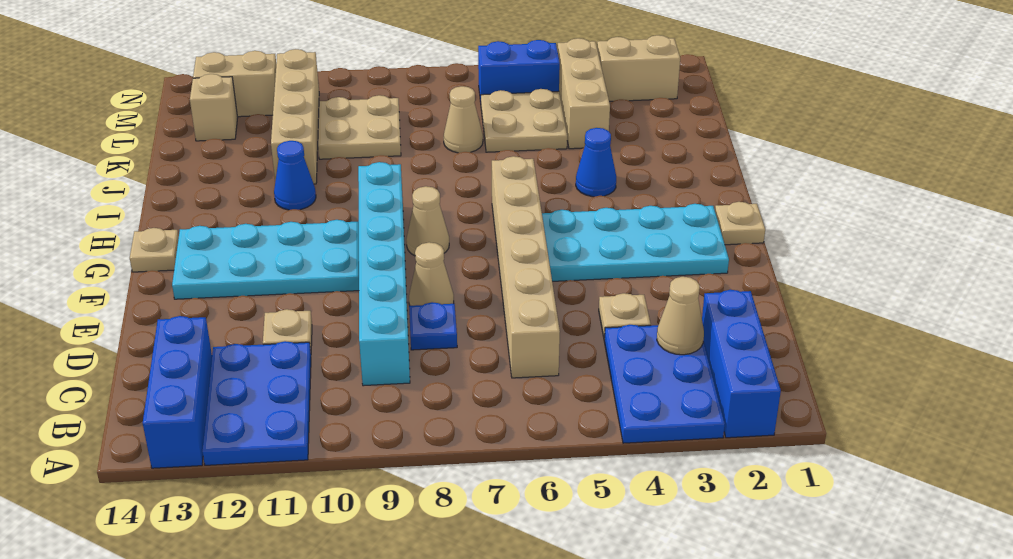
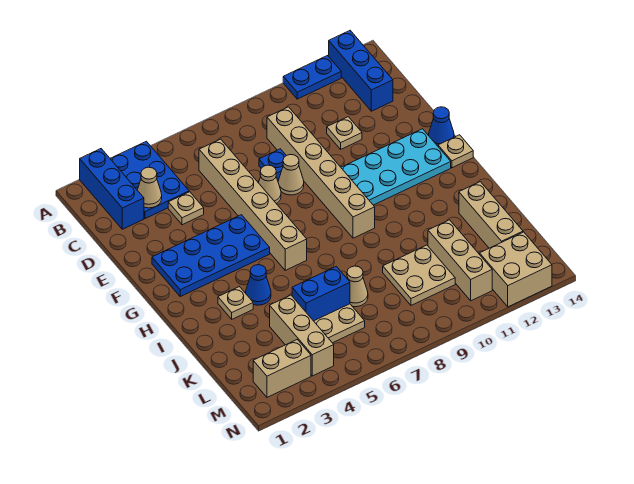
blue 2x3 plate [202,341,311,465] -> blue 1x2 plate [283,56,341,99]
cyan 1x6 brick [358,162,410,386] -> tan 1x6 brick [267,107,375,238]
cyan 2x4 plate [542,204,729,281] -> blue 2x4 plate [152,215,270,296]
tan 1x1 plate [715,202,765,245] -> tan 1x1 plate moved to [218,287,253,319]
tan 1x1 cone [406,186,449,256] -> tan 1x1 cone moved to [259,165,281,204]
blue 1x1 cone [274,141,316,210] -> blue 1x1 cone moved to [429,107,454,146]
tan 1x4 brick [271,49,319,184] -> tan 1x3 brick [428,220,492,301]
tan 1x1 brick [190,74,238,141] -> tan 1x3 brick [459,182,523,248]
blue 1x2 brick [478,40,560,102] -> blue 1x2 brick moved to [292,266,350,321]
tan 1x2 brick [193,51,276,117] -> tan 2x2 brick [480,232,552,307]

